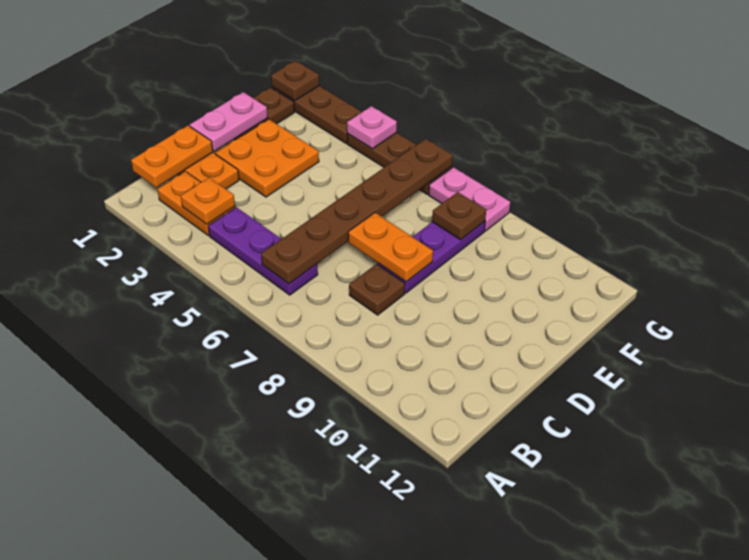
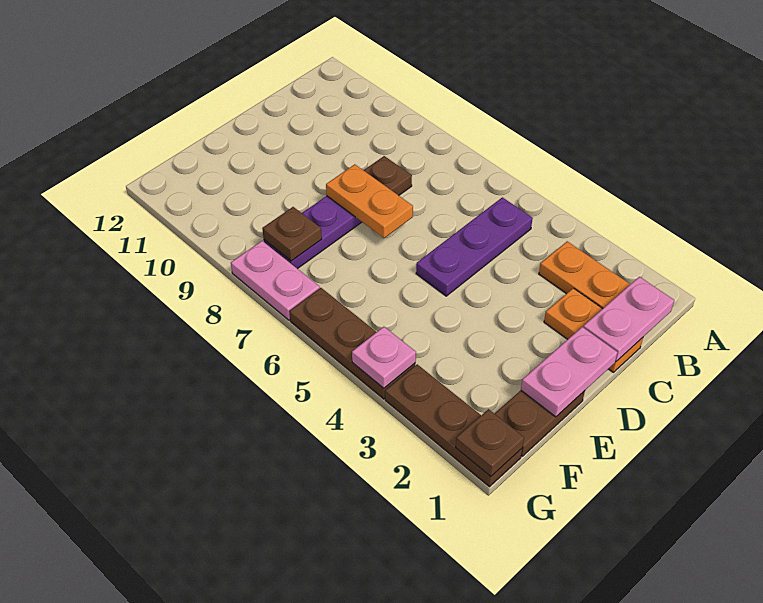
orange 1x2 plate [131,126,213,188] -> pink 1x2 plate [583,277,674,361]
orange 1x1 plate [181,178,235,224] -> none
purple 1x3 plate [208,207,318,295] -> purple 1x3 plate turned to [416,197,533,296]
brown 1x6 plate [261,139,453,284] -> none
orange 2x2 plate [216,119,319,197] -> none

